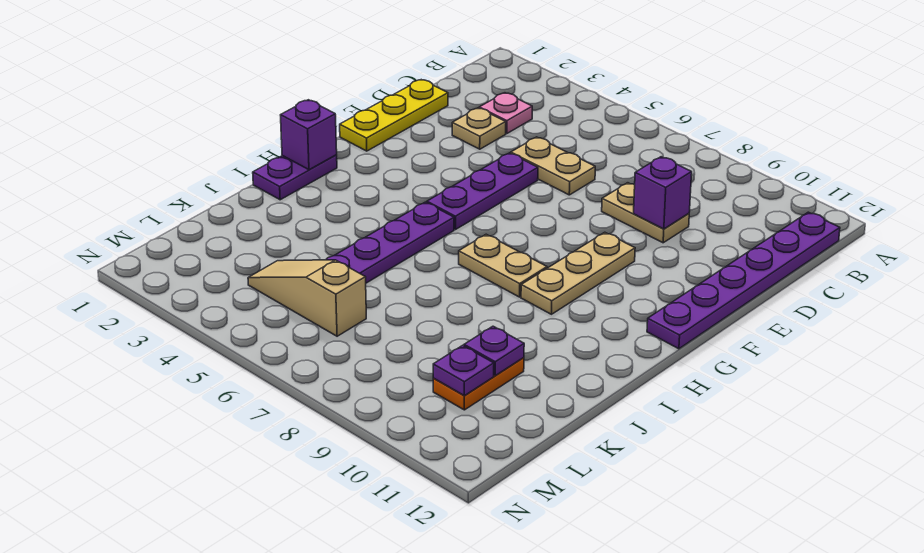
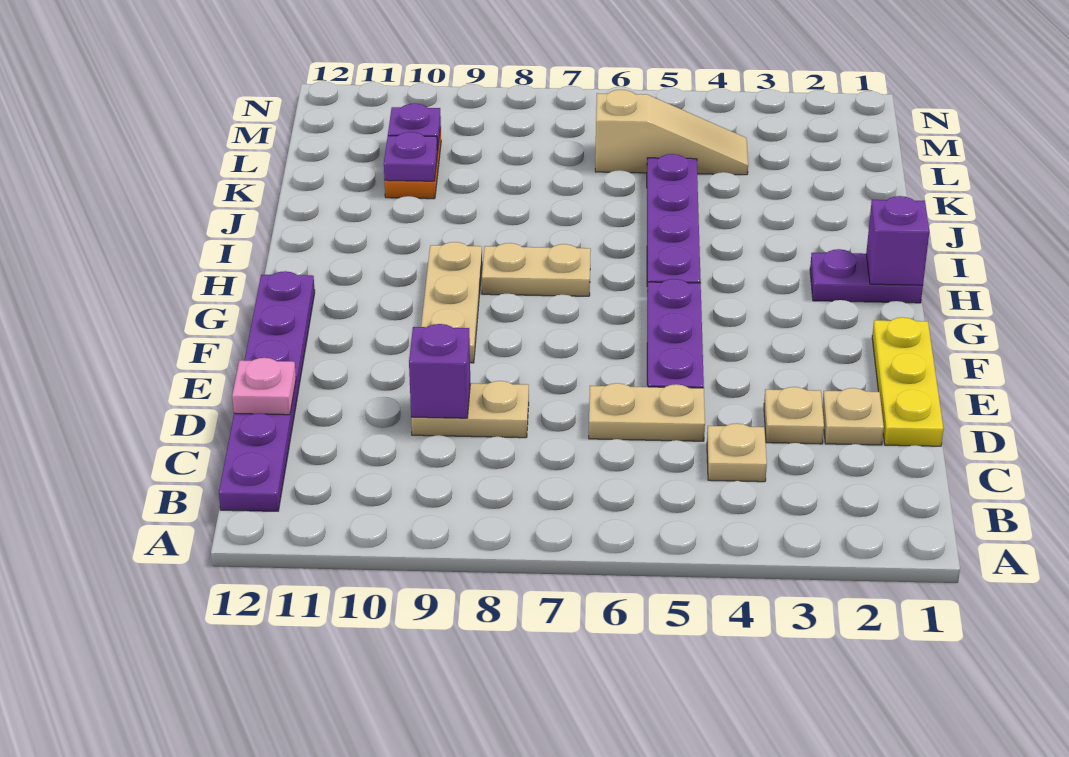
pink 1x1 plate [479,93,532,134] -> pink 1x1 plate moved to [232,358,296,415]
none -> tan 1x1 plate [707,423,767,482]
none -> tan 1x1 plate [822,388,884,445]
purple 1x2 plate [253,155,337,200] -> purple 1x2 plate turned to [810,249,923,303]

